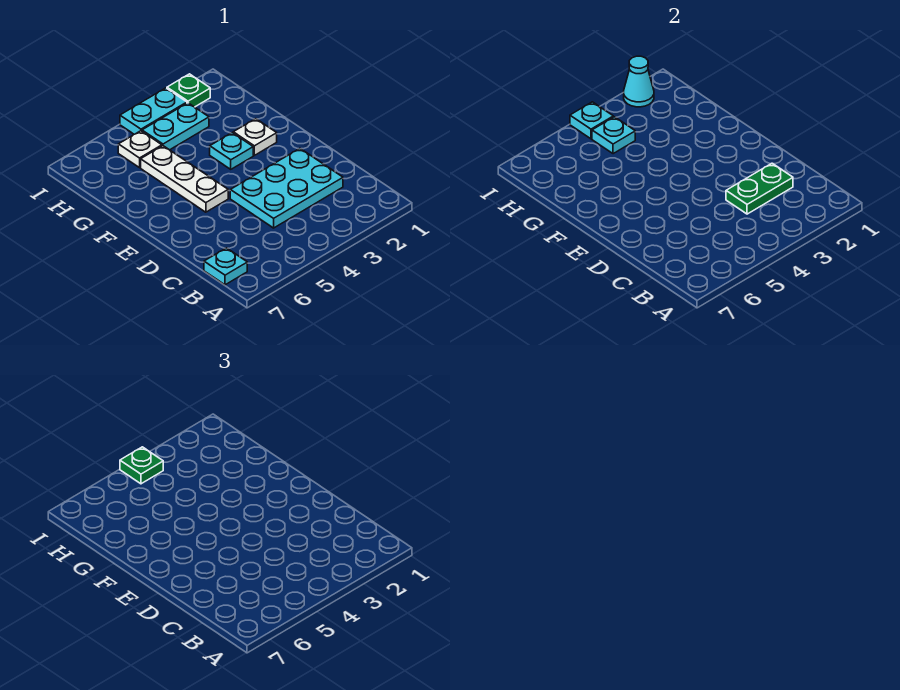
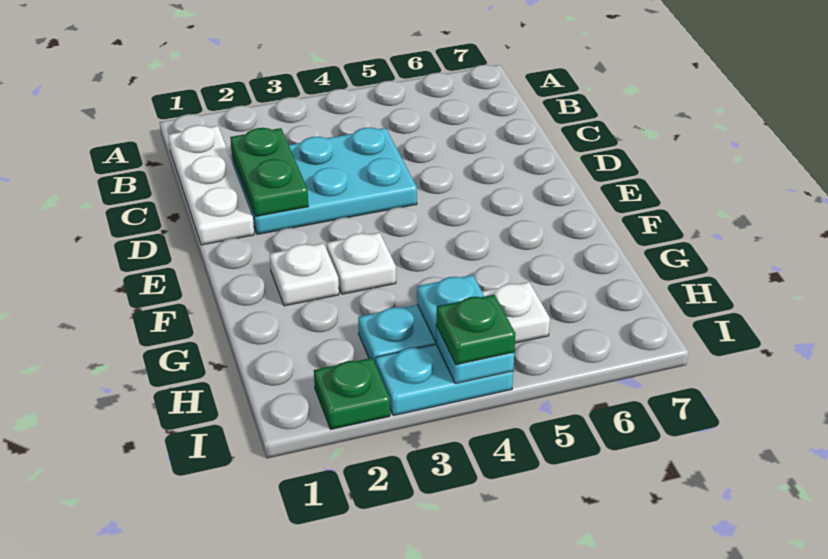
cyan 1x1 plate [204,248,247,285] -> none
green 1x2 plate [726,163,793,214] -> green 1x2 plate turned to [230,128,308,216]
white 1x3 plate [141,146,228,212] -> white 1x3 plate moved to [168,125,254,245]
cyan 1x1 plate [210,133,253,169] -> white 1x1 plate [327,232,396,294]
cyan 1x1 cone [624,56,654,107] -> none

